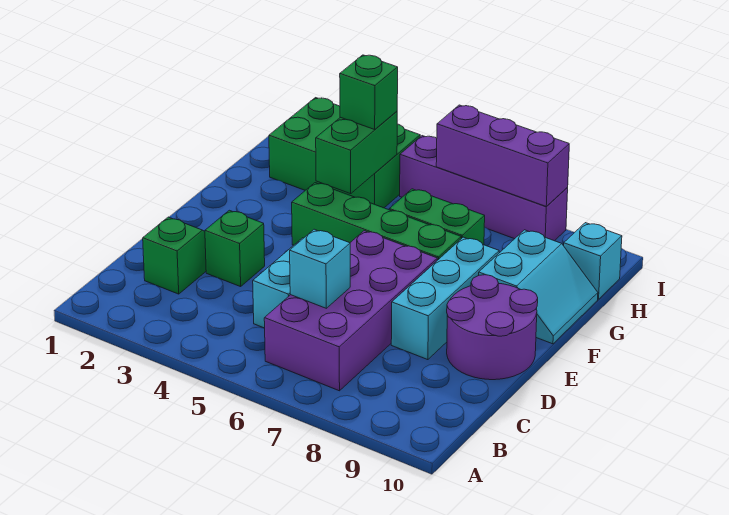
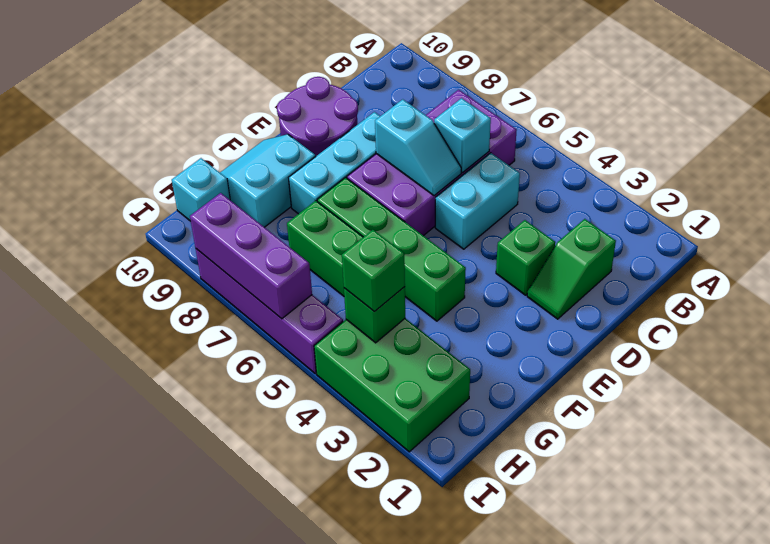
none -> cyan 1x2 slope [375,99,461,196]
green 1x2 brick [316,111,397,194] -> green 1x1 brick [344,287,405,343]

